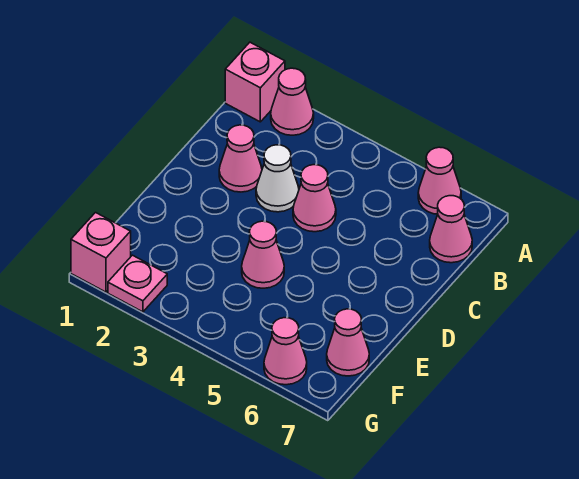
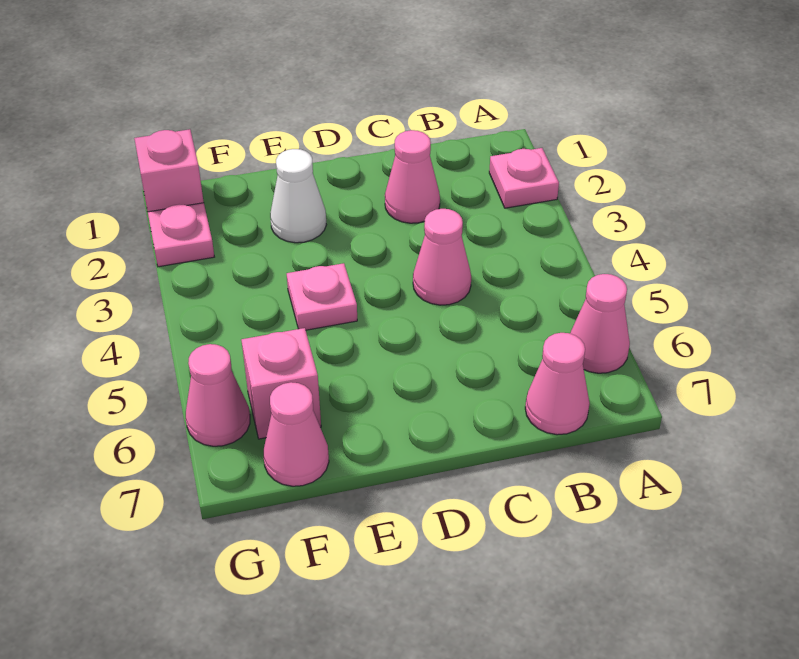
pink 1x1 brick [225,42,285,122] -> pink 1x1 brick moved to [242,328,321,439]
pink 1x1 cone [271,68,314,135] -> pink 1x1 plate [489,148,559,208]
white 1x1 cone [256,145,299,212] -> white 1x1 cone moved to [270,149,326,243]
pink 1x1 cone [242,221,284,288] -> pink 1x1 plate [287,263,357,330]

